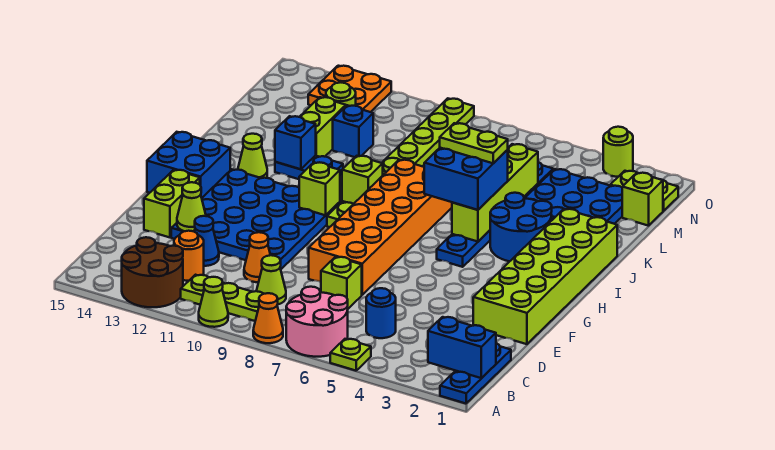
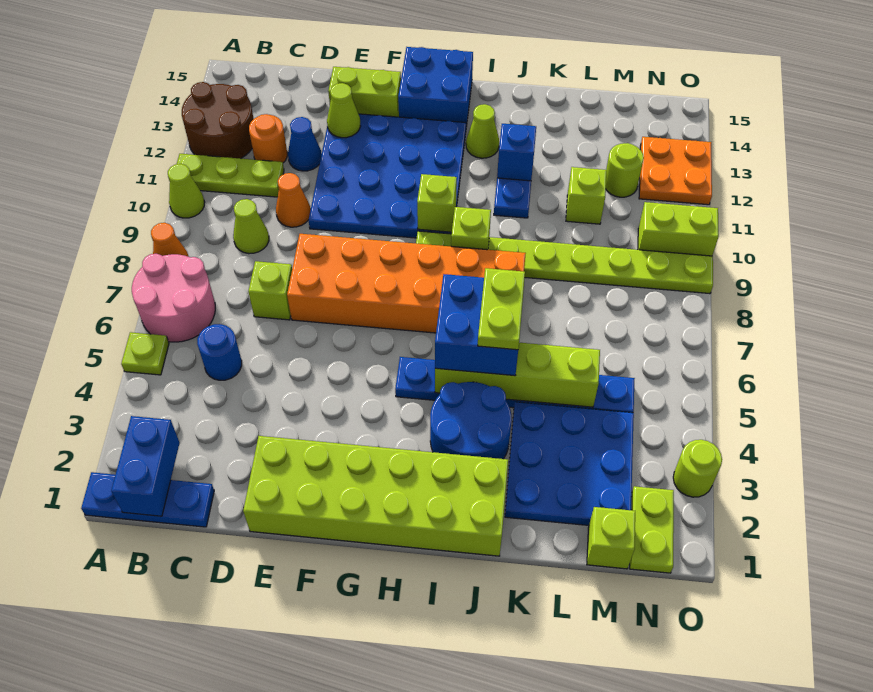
lime 1x3 plate [181,275,264,321] -> lime 1x3 plate turned to [177,154,284,197]
lime 1x2 brick [300,97,346,157] -> lime 1x2 brick moved to [638,202,719,256]
blue 1x1 brick [333,105,373,157] -> lime 1x1 brick [566,167,606,224]

